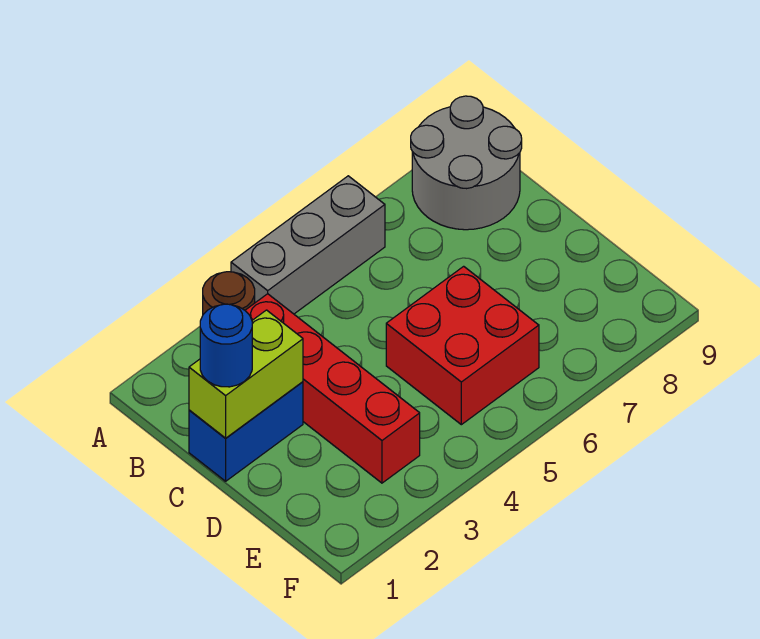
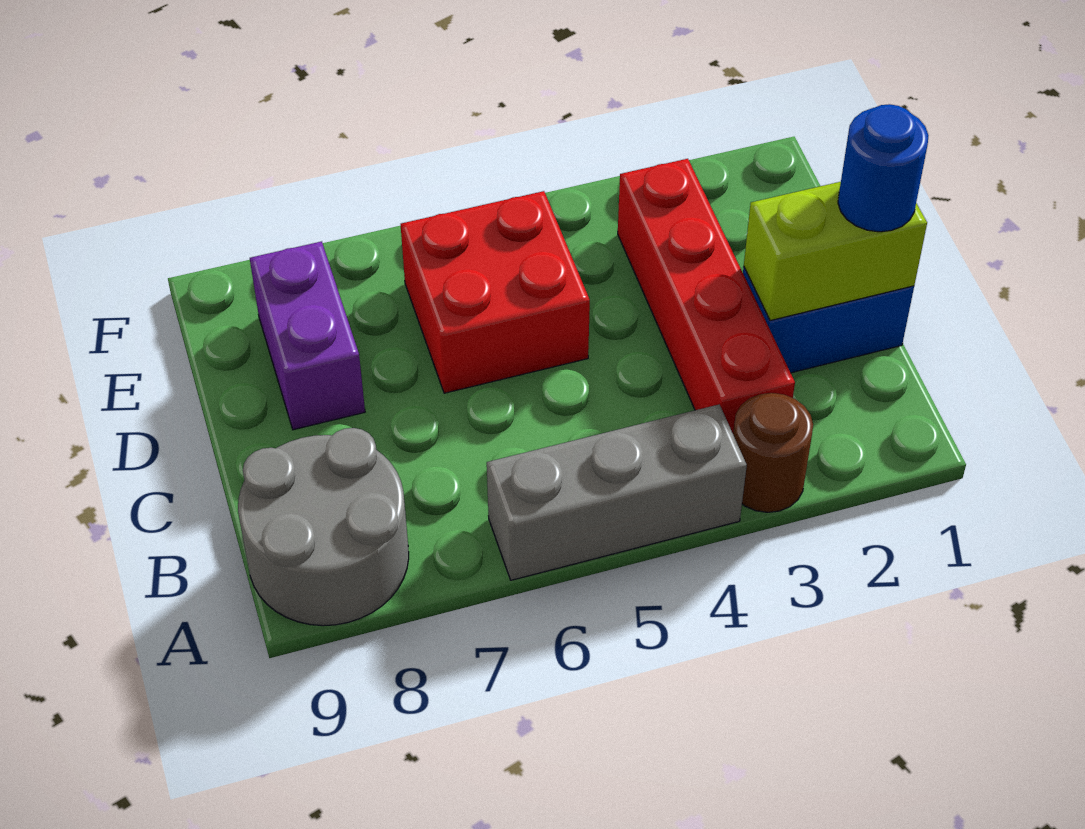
none -> purple 1x2 brick [250,241,365,430]

